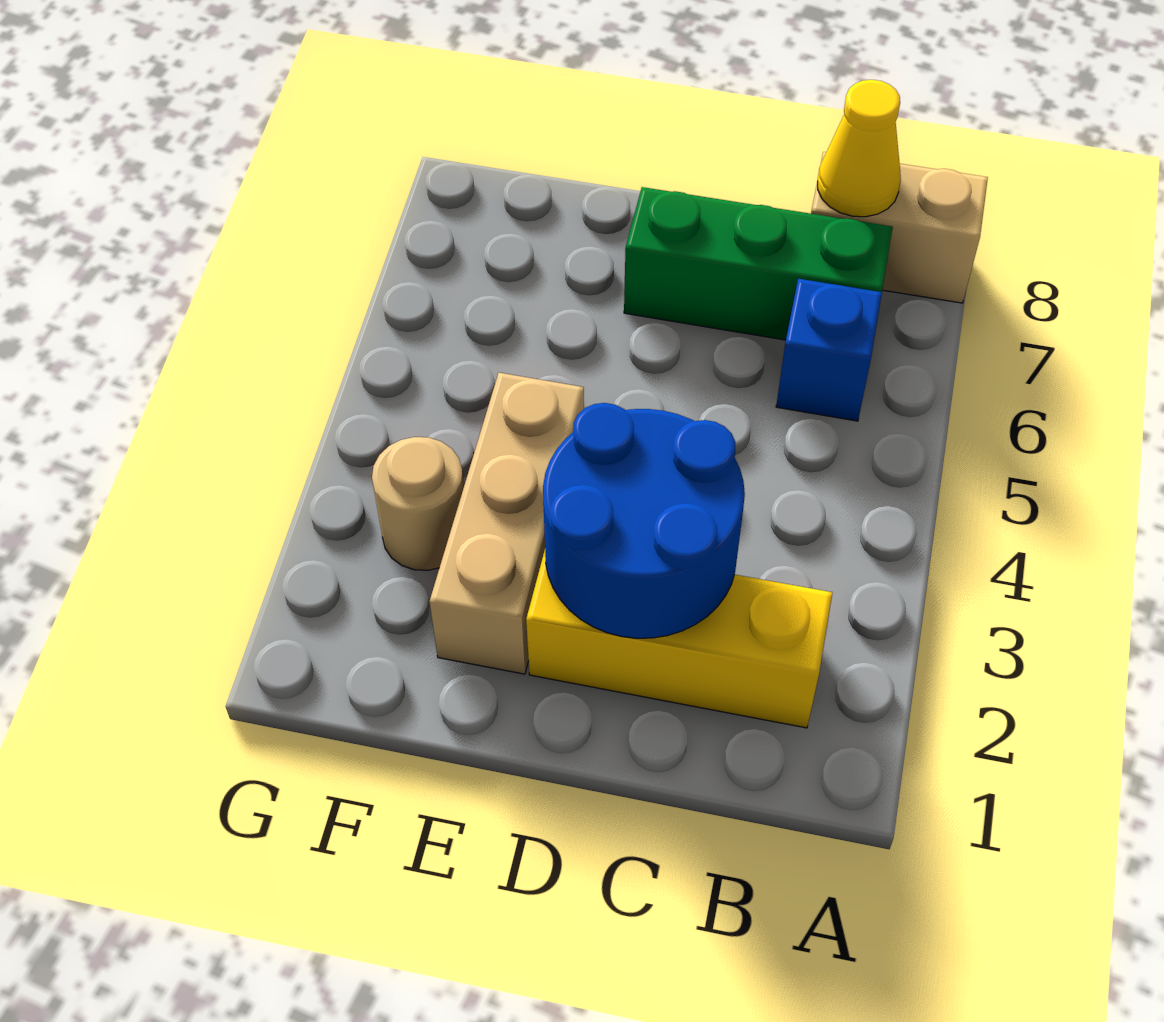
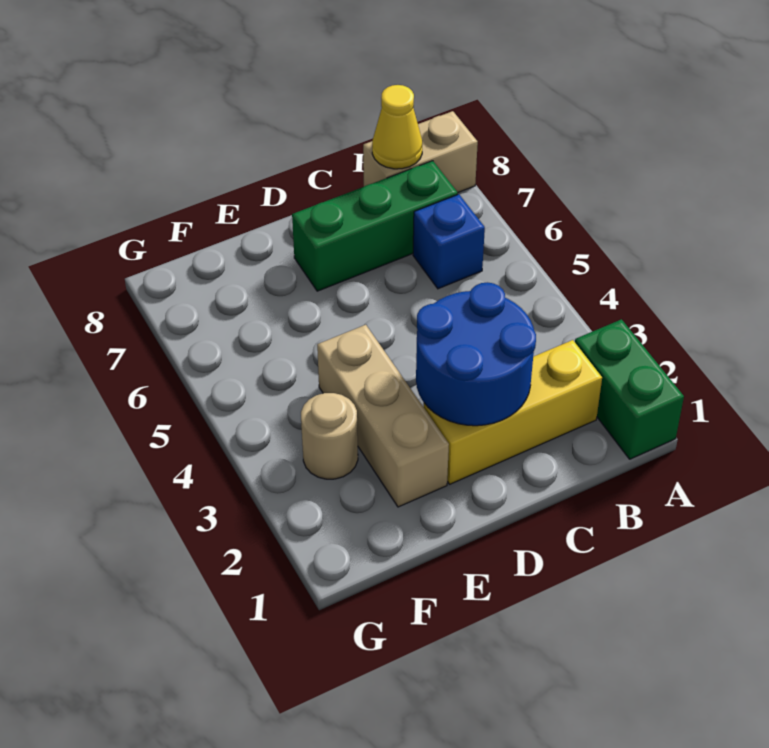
none -> green 1x2 brick [575,319,684,459]

